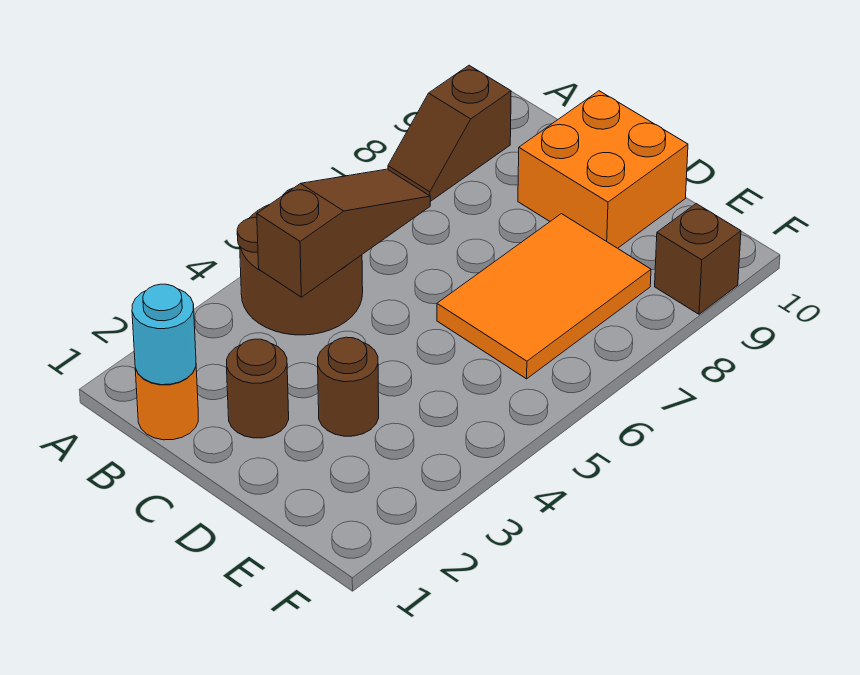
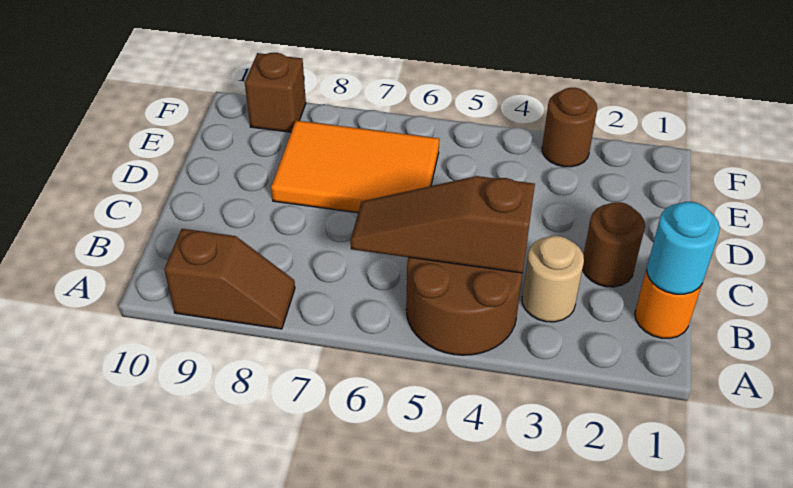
none -> tan 1x1 round brick [522,236,584,322]
orange 2x2 brick [518,91,688,248] -> none
brown 1x1 round brick [318,337,379,436] -> brown 1x1 round brick moved to [542,88,597,167]

